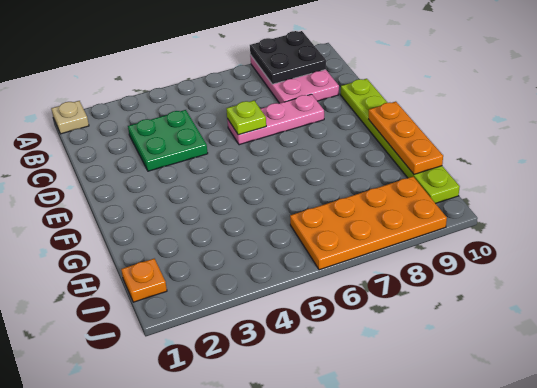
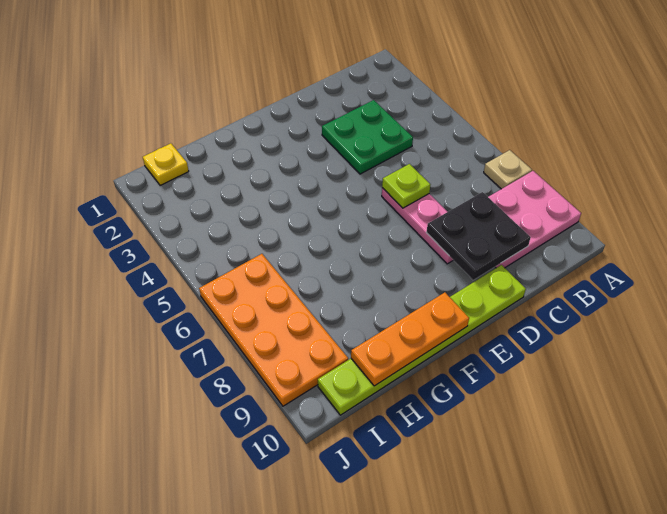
tan 1x1 plate [51,101,89,134] -> tan 1x1 plate moved to [484,150,532,189]
black 2x2 plate [250,31,326,84] -> black 2x2 plate moved to [426,192,531,280]
orange 1x1 plate [121,259,167,302] -> yellow 1x1 plate [143,143,189,186]

